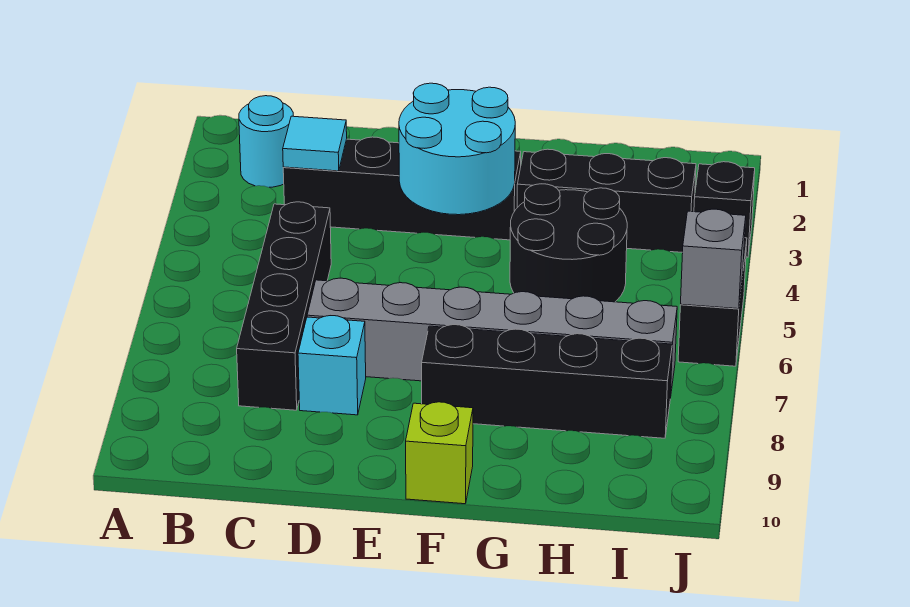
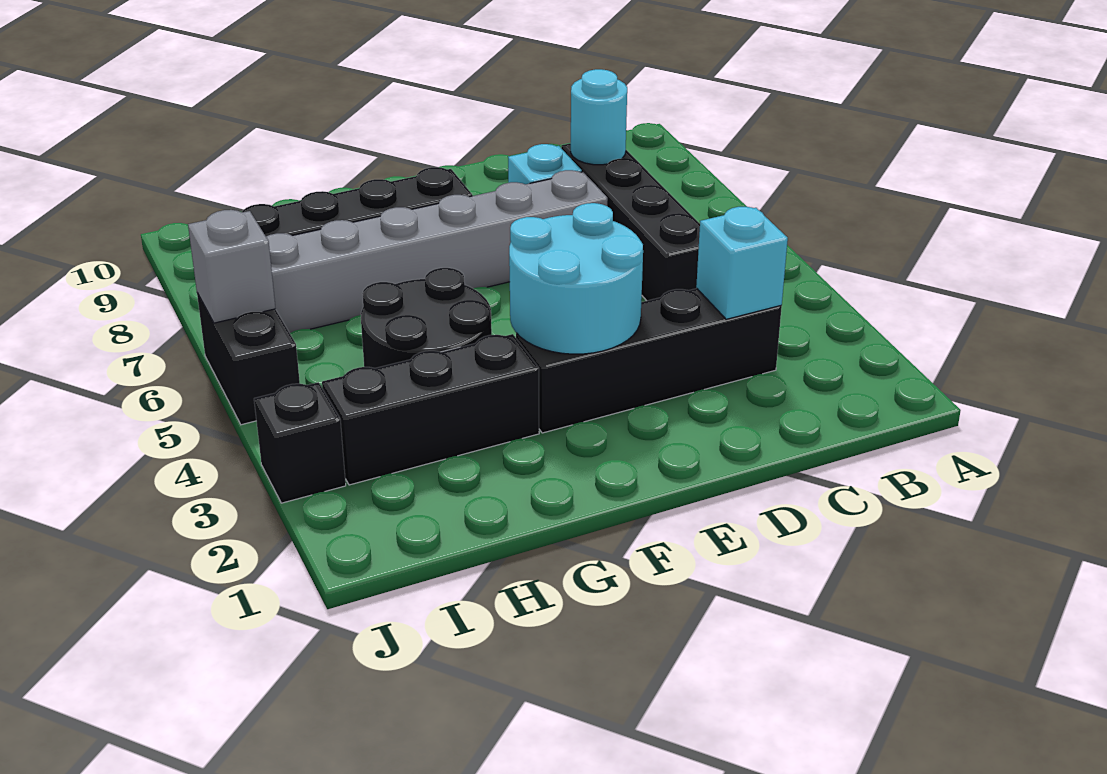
cyan 1x1 round brick [239,96,293,187] -> cyan 1x1 round brick moved to [571,69,627,165]
cyan 1x1 tile [283,116,347,171] -> cyan 1x1 brick [696,207,788,319]
lime 1x1 brick [406,402,473,504] -> none

